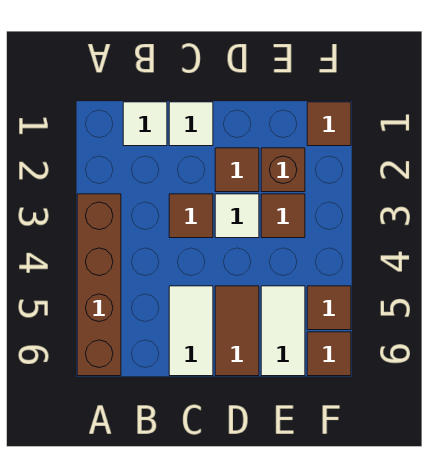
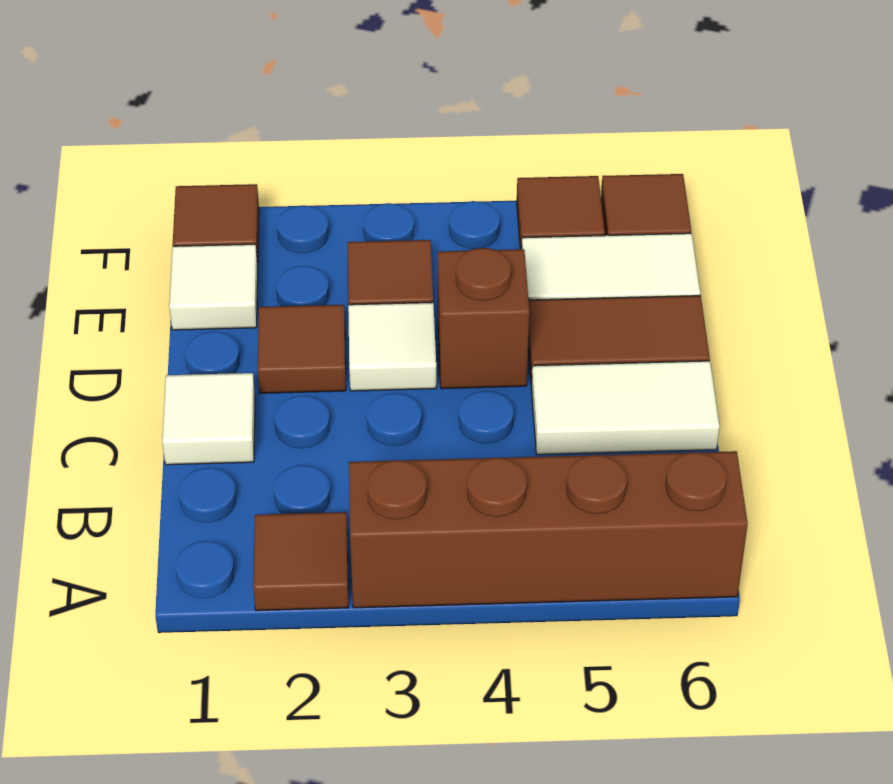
white 1x1 tile [123,102,167,146] -> white 1x1 tile moved to [169,244,258,330]
brown 1x1 tile [169,194,213,238] -> brown 1x1 tile moved to [253,512,348,611]
brown 1x1 brick [261,148,305,192] -> brown 1x1 brick moved to [438,248,529,389]

